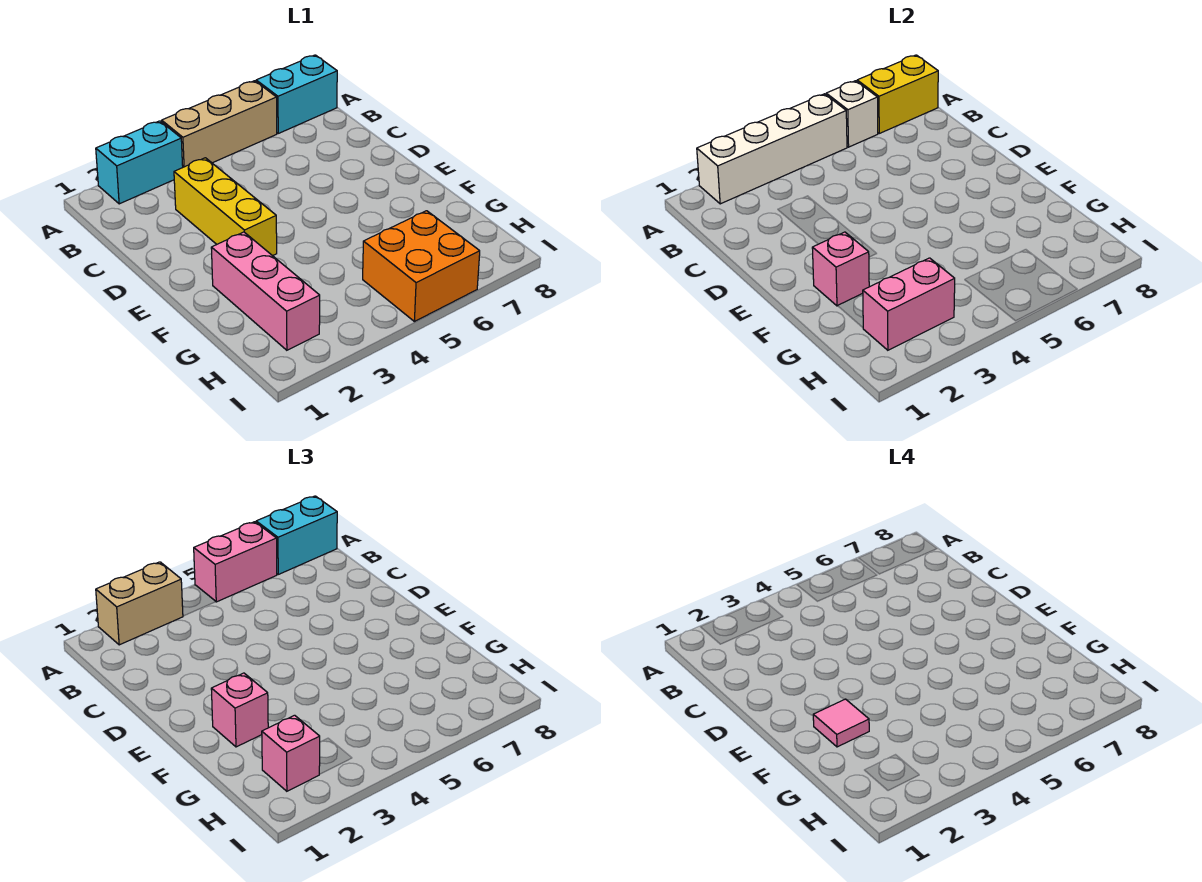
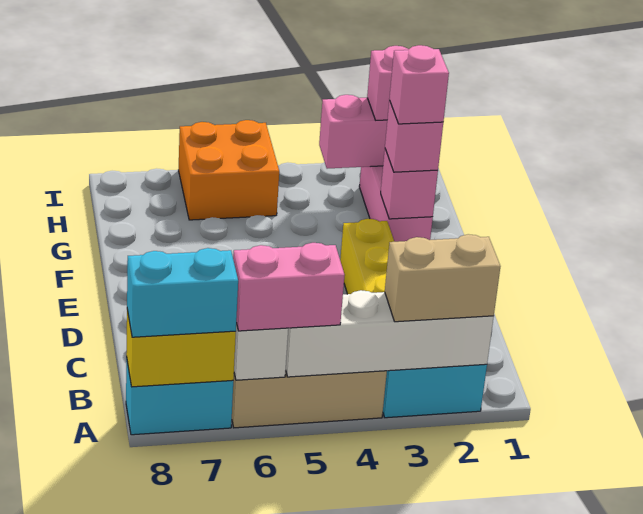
pink 1x1 tile [813,699,869,747] -> pink 1x1 brick [389,45,449,124]

